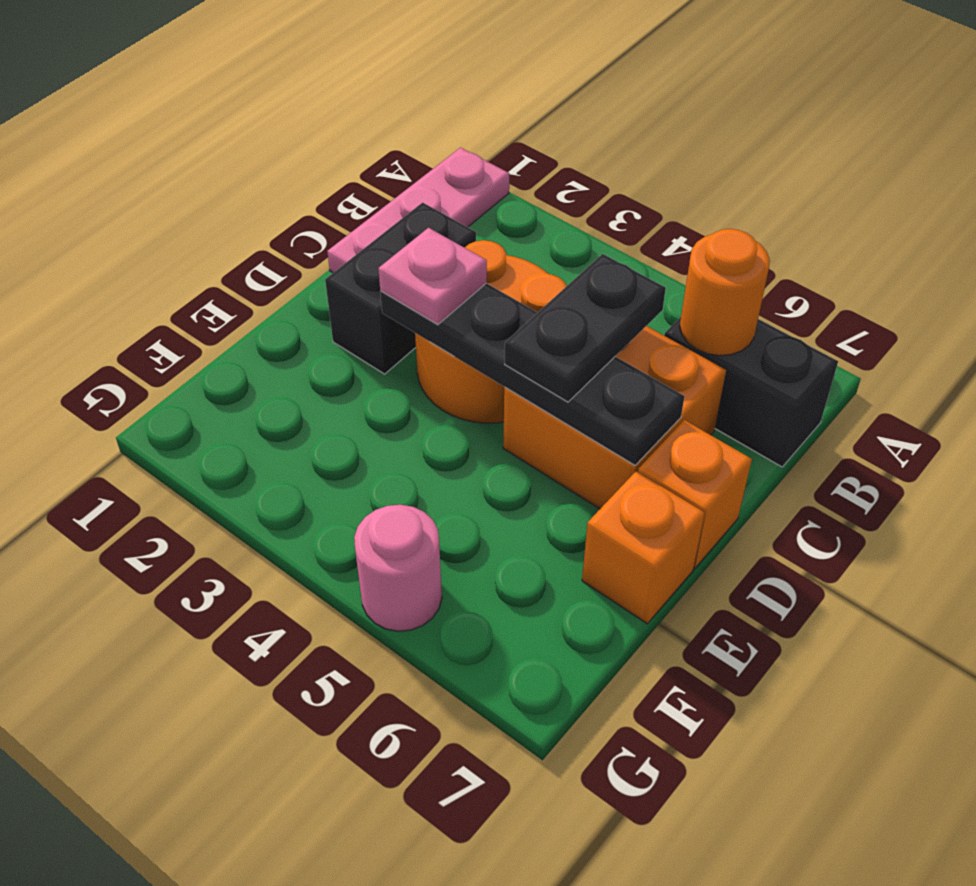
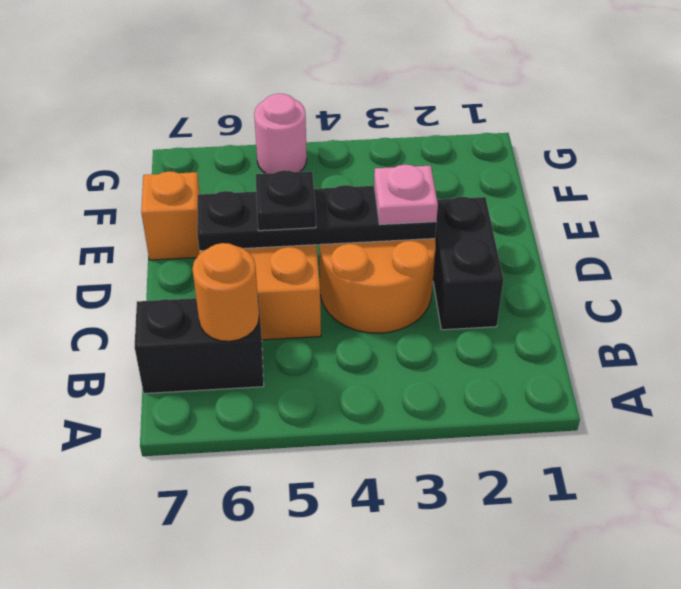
pink 1x3 plate [327,148,509,273] -> none
black 1x2 plate [505,254,666,402] -> black 1x1 plate [256,170,316,231]
orange 1x1 brick [638,420,752,568] -> none

